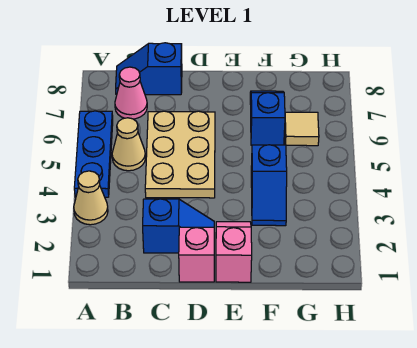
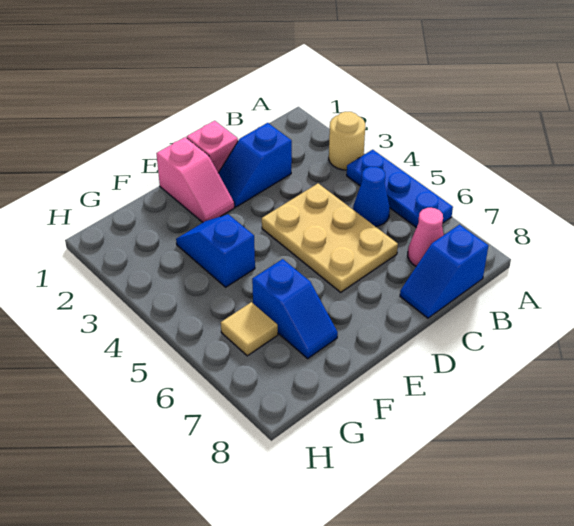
tan 1x1 cone [74,171,108,225] -> tan 1x1 round brick [329,112,365,170]
tan 1x1 cone [112,118,145,171] -> blue 1x1 cone [353,166,390,227]
blue 1x2 slope [116,43,182,95] -> blue 1x2 slope turned to [400,224,489,318]

